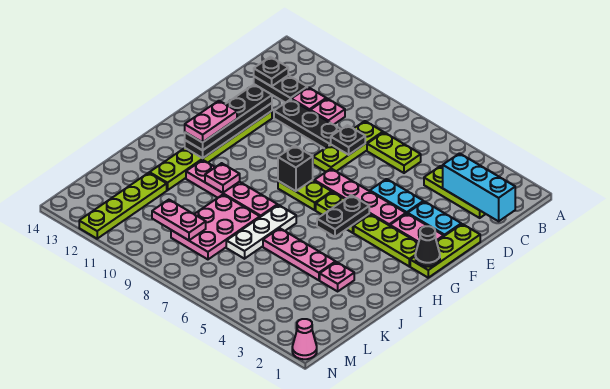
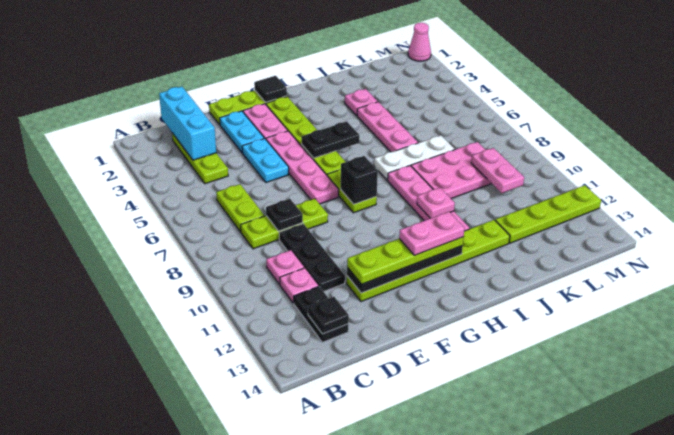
black 1x4 plate [185,84,272,150] -> lime 1x4 plate [347,237,464,284]
black 1x1 cone [415,226,440,267] -> black 1x1 tile [254,76,287,102]

